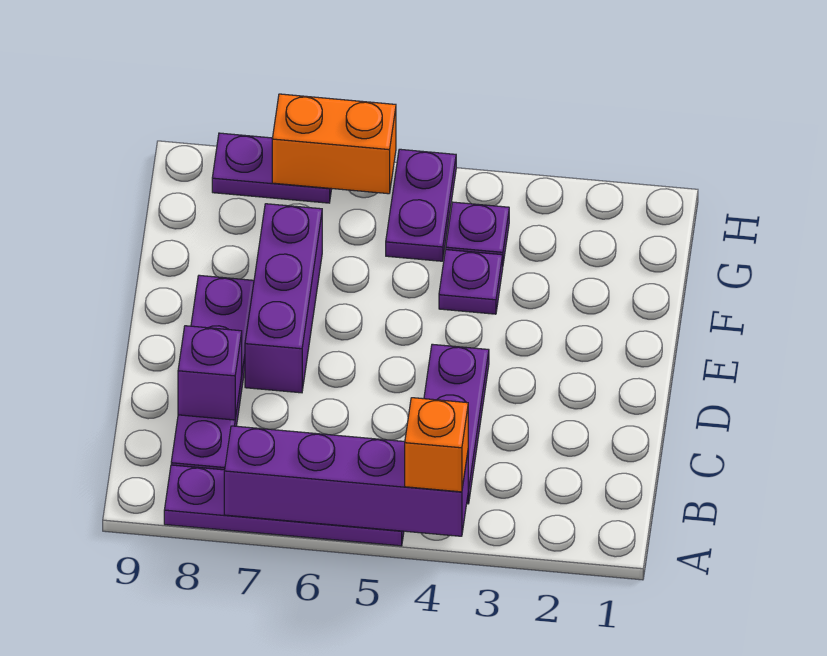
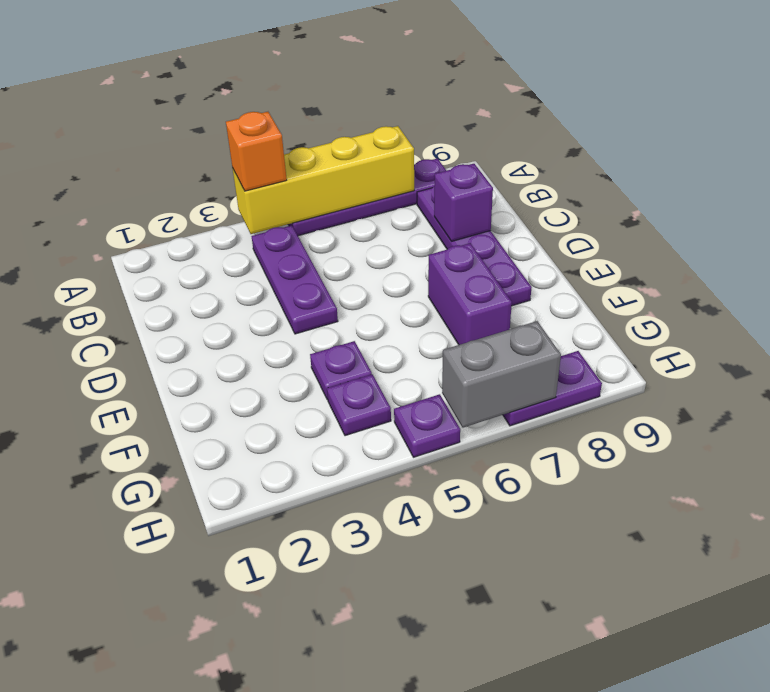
purple 1x4 brick [224,426,468,536] -> yellow 1x4 brick [233,126,414,234]
purple 1x3 brick [245,204,322,393] -> purple 1x2 brick [428,243,512,345]
purple 1x2 plate [386,149,456,261] -> purple 1x1 plate [394,394,460,457]
orange 1x2 brick [272,94,396,194] -> grey 1x2 brick [442,321,561,428]

